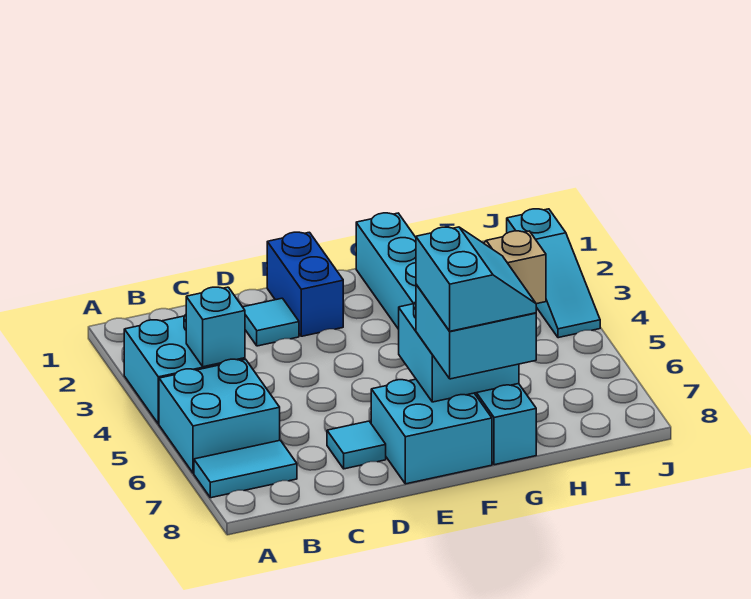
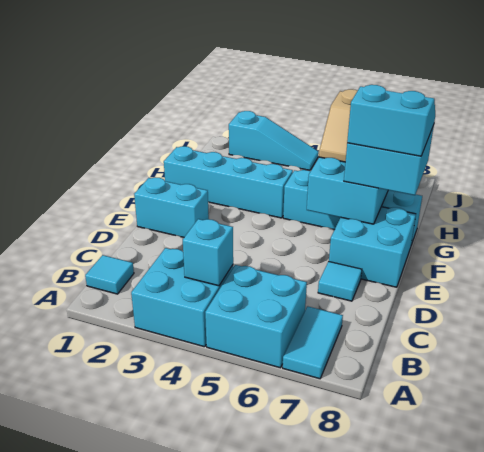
cyan 1x1 tile [243,298,299,346] -> cyan 1x1 tile moved to [85,255,134,294]
blue 1x2 brick [267,232,343,336] -> cyan 1x2 brick [134,177,209,237]

